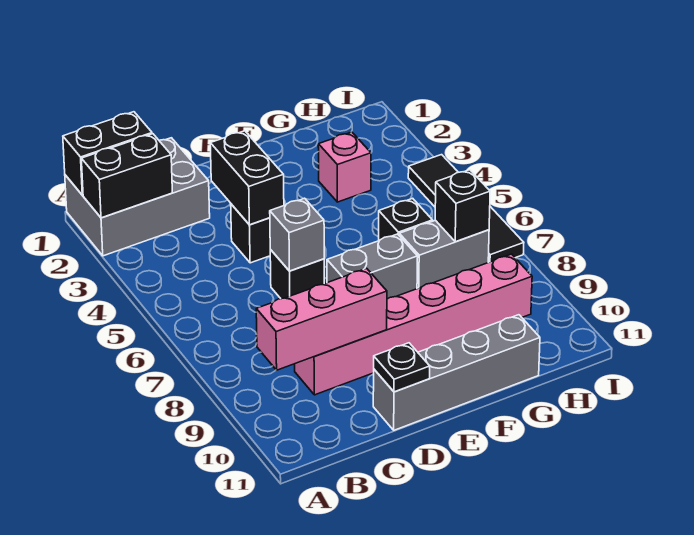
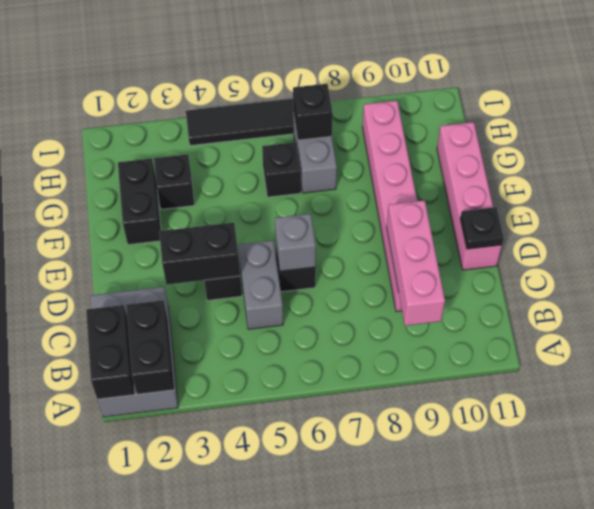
grey 1x4 brick [373,315,540,430] -> pink 1x4 brick [437,122,502,270]
grey 1x2 brick [327,234,418,299] -> grey 1x2 brick moved to [238,240,283,329]
none -> black 1x2 brick [118,158,161,245]
pink 1x1 brick [318,132,371,202] -> black 1x1 brick [154,154,194,209]

